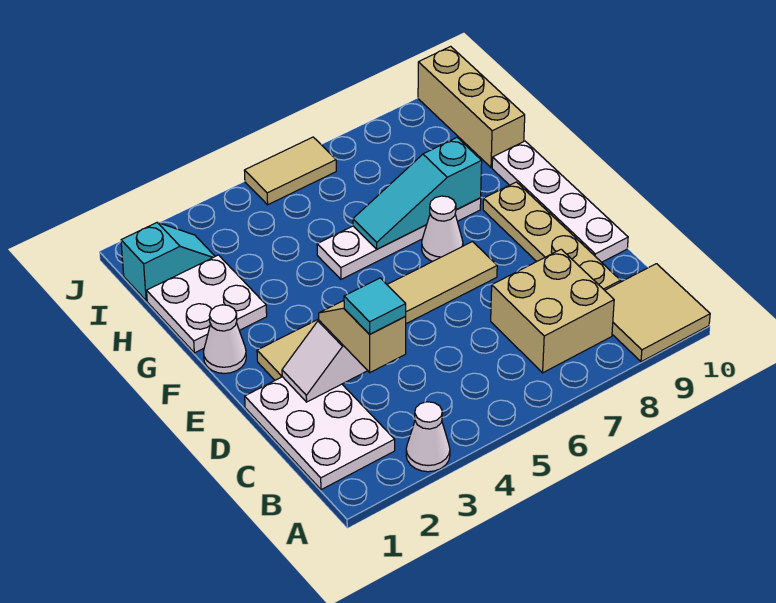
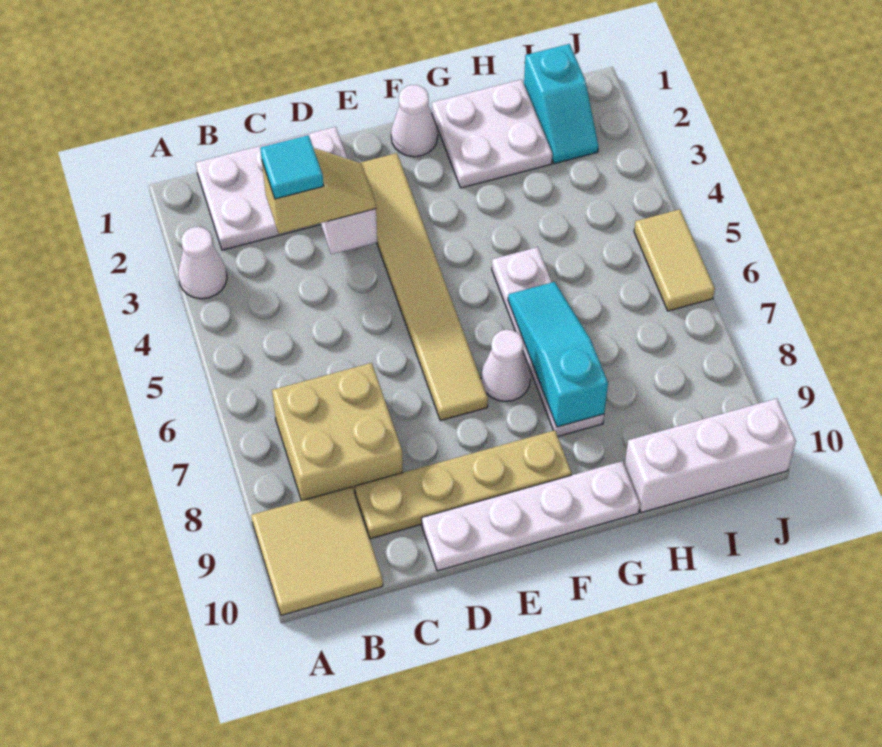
tan 1x3 brick [418,46,525,168] -> white 1x3 brick [625,399,796,513]

